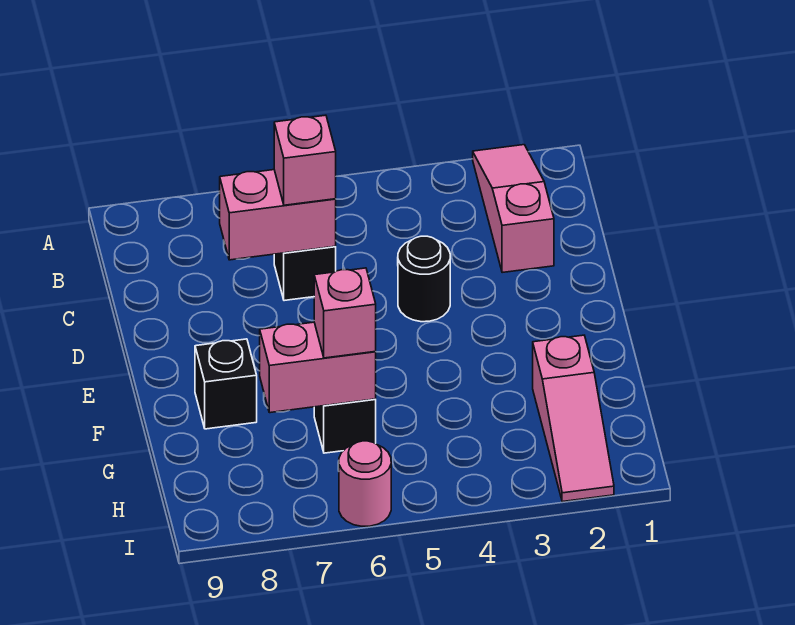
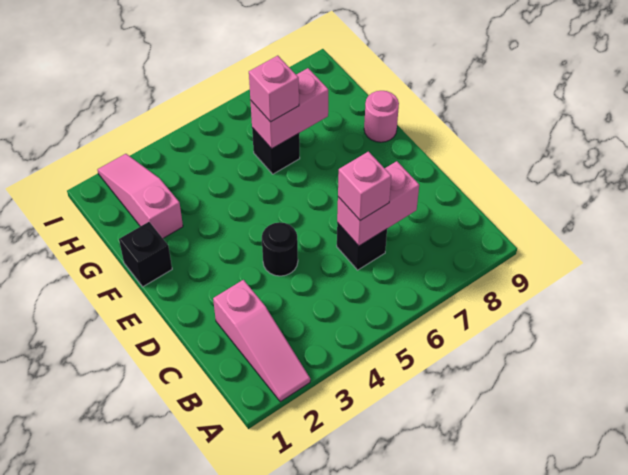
black 1x1 brick [195,339,257,429] -> black 1x1 brick moved to [119,222,172,287]
pink 1x1 round brick [339,441,391,526] -> pink 1x1 round brick moved to [364,91,399,142]

